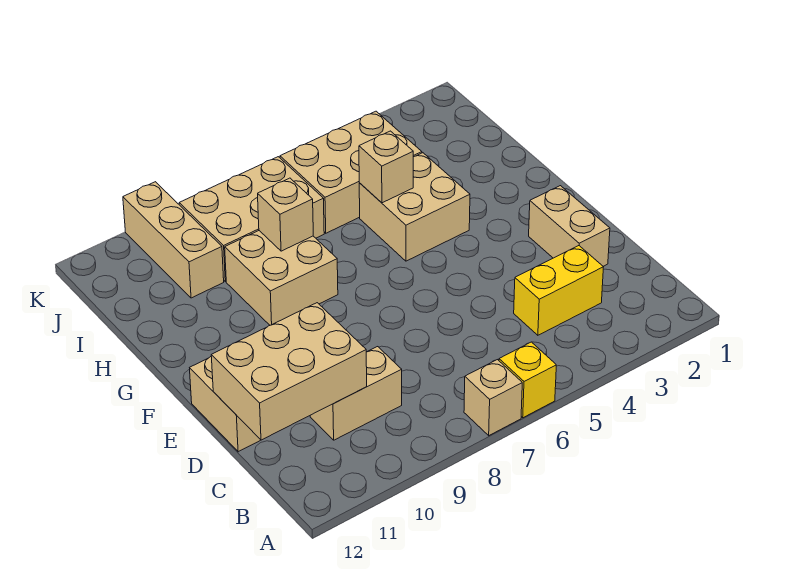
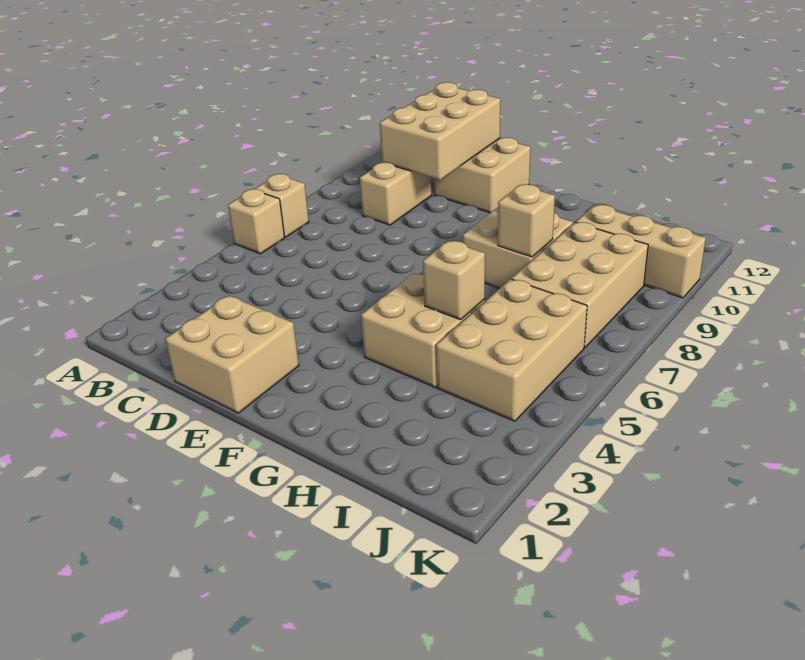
yellow 1x1 brick [499,342,556,418] -> tan 1x1 brick [228,189,285,254]
yellow 1x2 brick [514,246,603,335] -> none
tan 1x2 brick [529,186,610,266] -> tan 2x2 brick [165,295,299,413]

